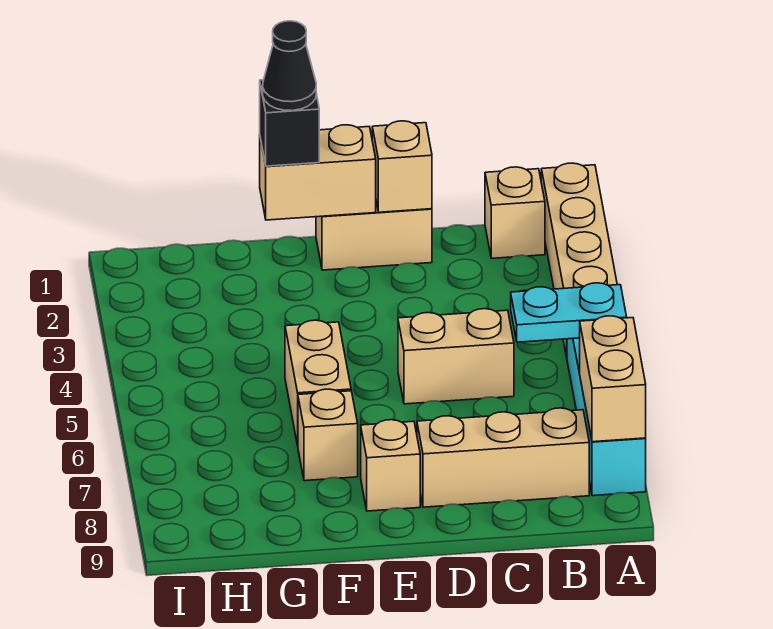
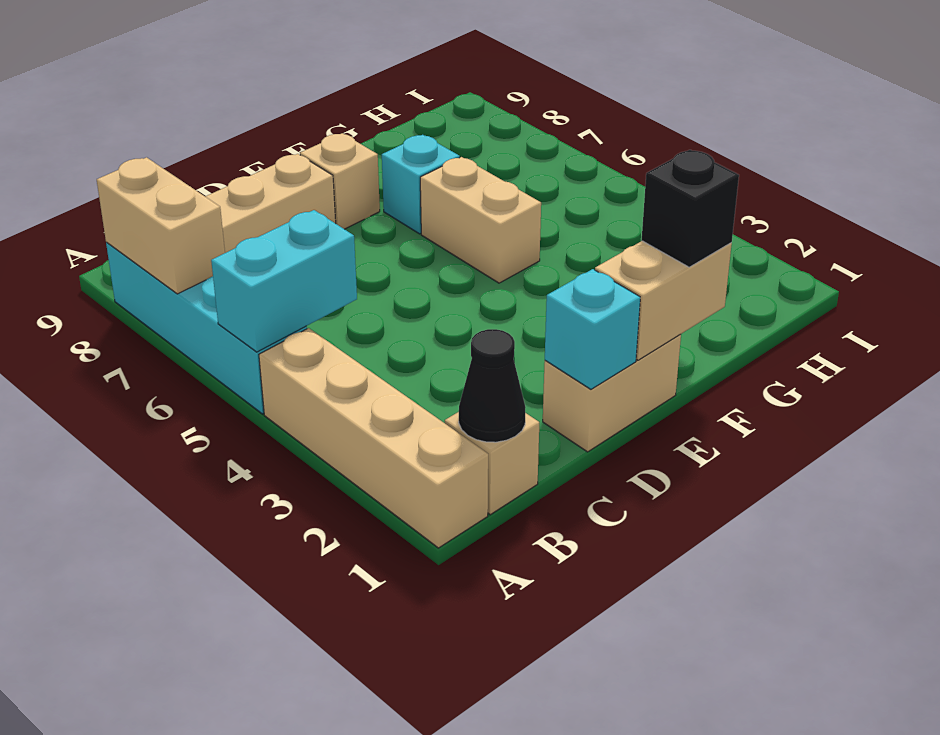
cyan 1x2 plate [511,283,627,342] -> cyan 1x2 brick [211,210,357,352]
tan 1x2 brick [398,309,514,404] -> none
tan 1x1 brick [372,121,432,212] -> cyan 1x1 brick [545,269,640,389]
black 1x1 cone [263,21,316,111] -> black 1x1 cone moved to [459,329,526,442]
tan 1x1 brick [298,389,358,481] -> cyan 1x1 brick [382,135,460,234]

